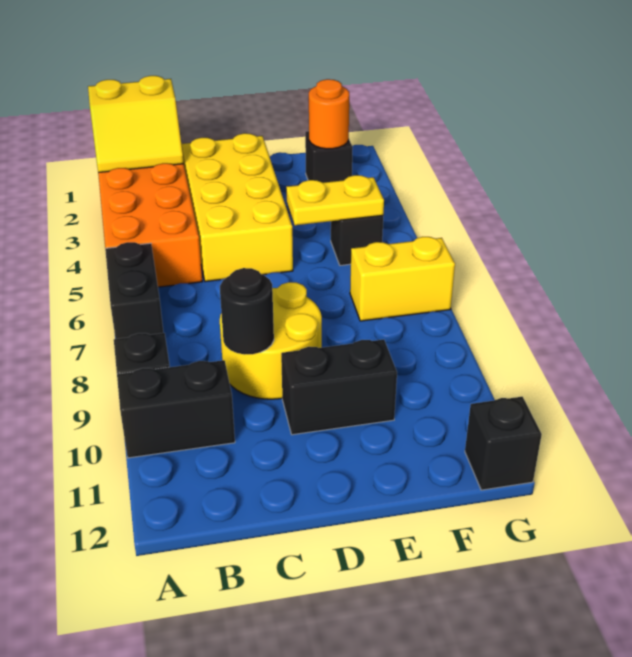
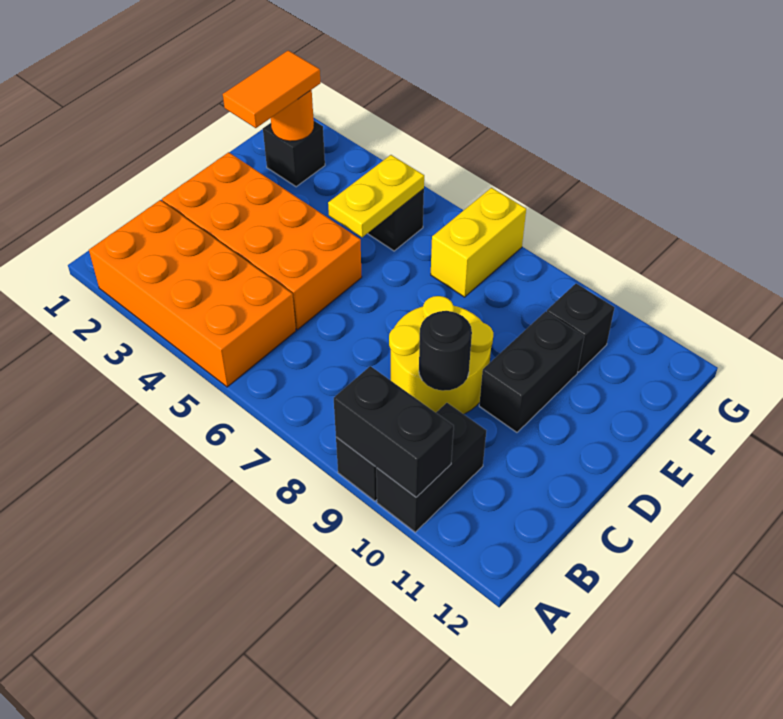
yellow 2x2 slope [88,76,184,173] -> none
black 1x2 brick [105,242,163,339] -> black 1x2 brick moved to [334,366,454,497]
yellow 2x4 brick [181,133,293,282] -> orange 2x4 brick [162,152,362,330]
none -> orange 1x2 tile [223,50,321,128]
black 1x1 brick [465,397,542,490] -> black 1x1 brick moved to [547,284,615,372]

